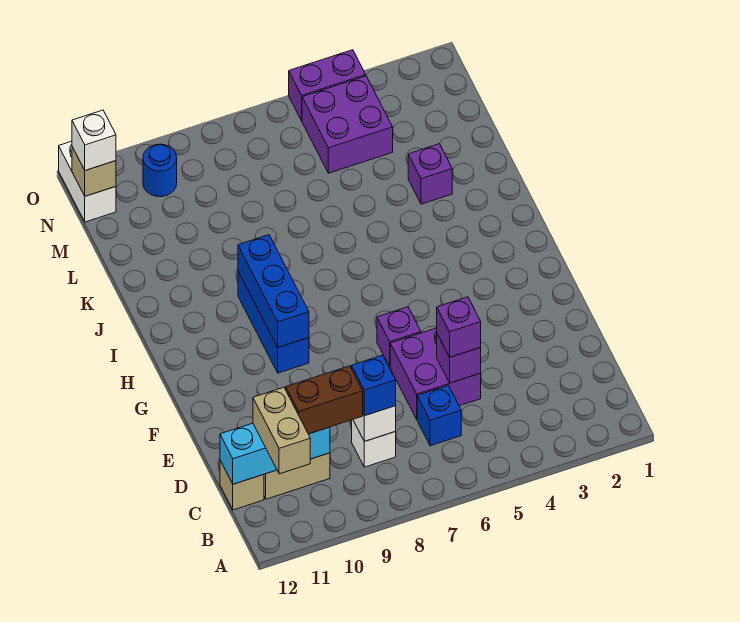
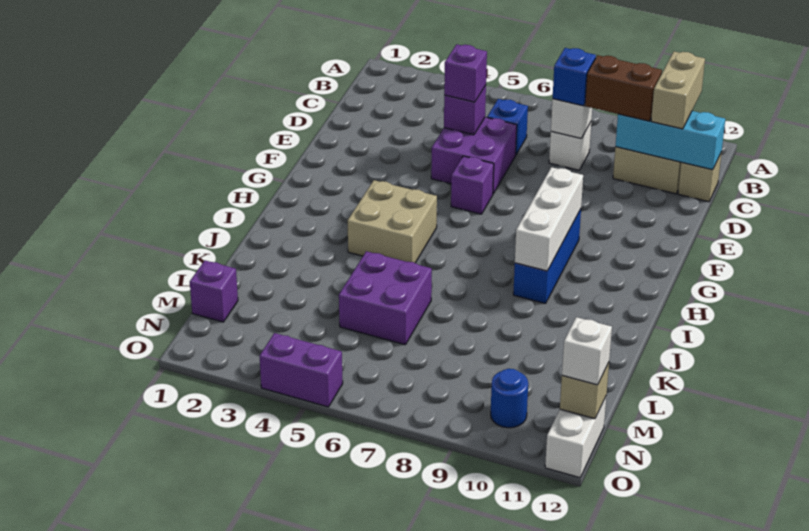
blue 1x3 brick [238,235,309,347] -> white 1x3 brick [515,167,583,271]
none -> tan 2x2 brick [348,180,437,263]
purple 1x1 brick [408,144,452,204] -> purple 1x1 brick moved to [190,261,238,322]
purple 2x2 brick [302,76,393,173] -> purple 2x2 brick moved to [339,251,432,345]

